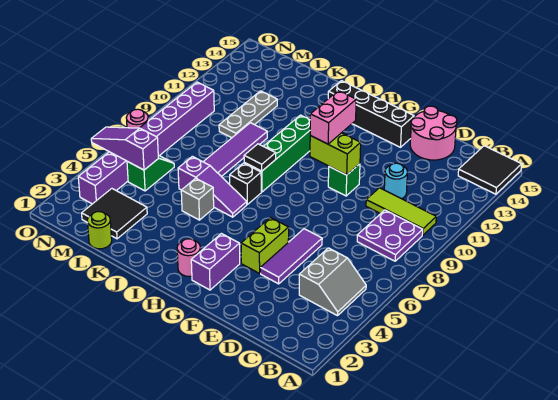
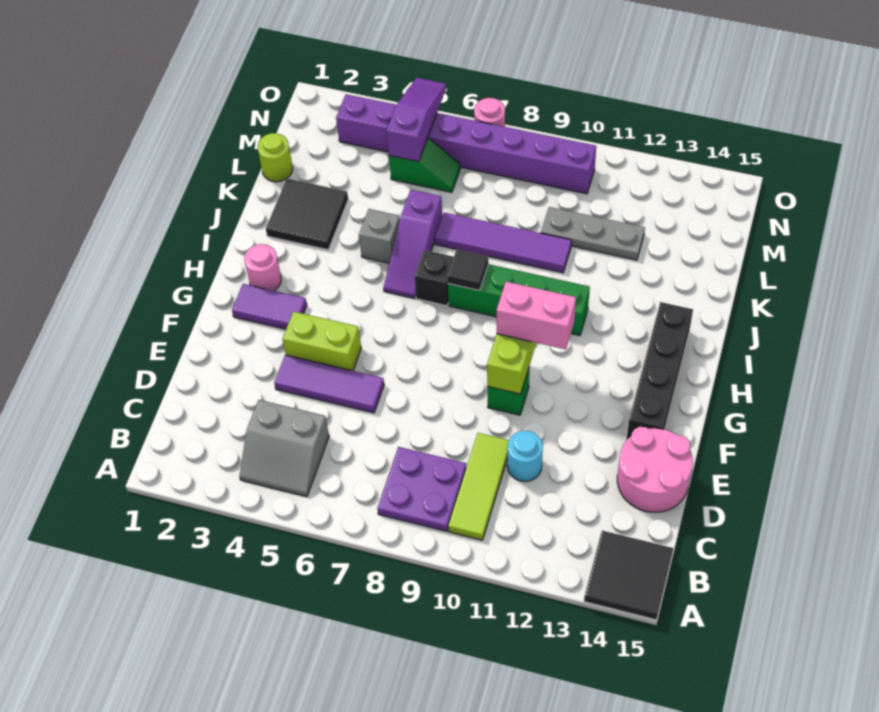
purple 1x2 brick [191,234,240,290] -> purple 1x2 tile [232,284,307,329]
black 2x2 tile [82,189,147,239] -> black 2x2 tile moved to [266,179,348,250]

